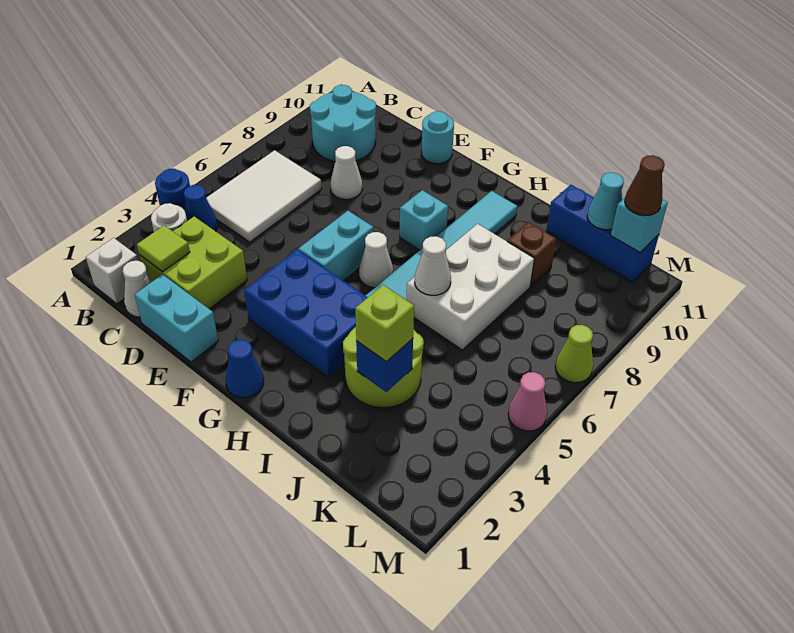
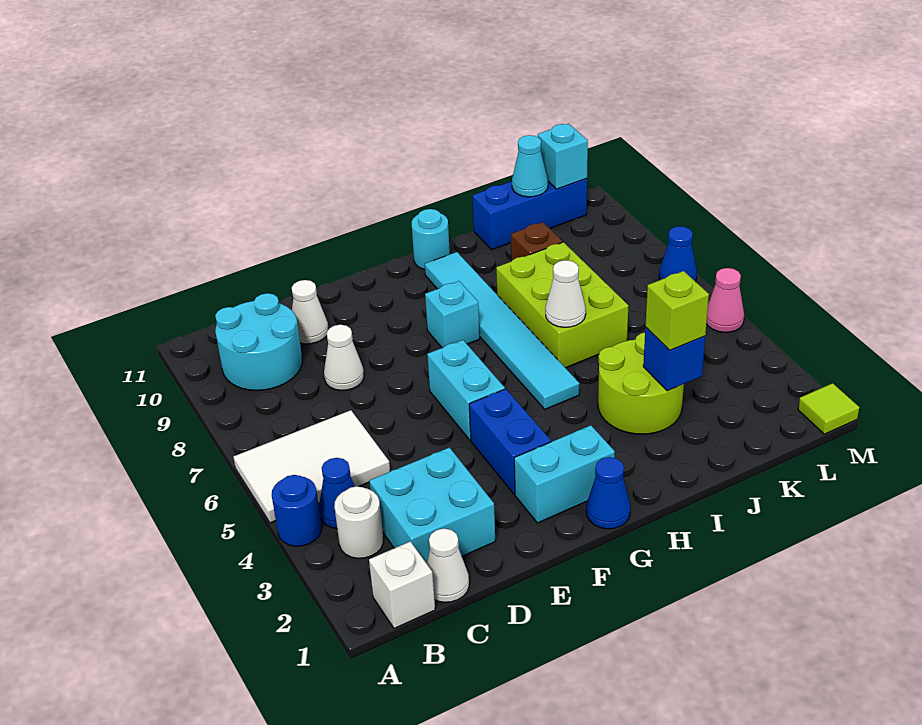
white 2x3 tile [206,150,322,242] -> white 2x3 tile turned to [233,410,390,523]
lime 2x2 brick [139,217,247,309] -> cyan 2x2 brick [369,447,495,563]
lime 1x1 tile [137,225,190,272] -> lime 1x1 tile moved to [798,383,859,434]
cyan 1x2 brick [135,274,218,362] -> cyan 1x2 brick moved to [514,425,615,523]
cyan 1x1 round brick [421,111,454,164] -> cyan 1x1 round brick moved to [412,209,450,270]
blue 2x3 brick [244,250,368,378] -> blue 1x2 brick [469,389,551,494]
white 1x1 cone [359,232,393,288] -> white 1x1 cone moved to [292,280,329,344]
white 2x3 brick [407,224,534,350] -> lime 2x3 brick [496,242,628,368]
brown 1x1 cone [625,155,665,216] -> none
lime 1x1 cone [555,325,593,383] -> blue 1x1 cone [659,226,697,282]

